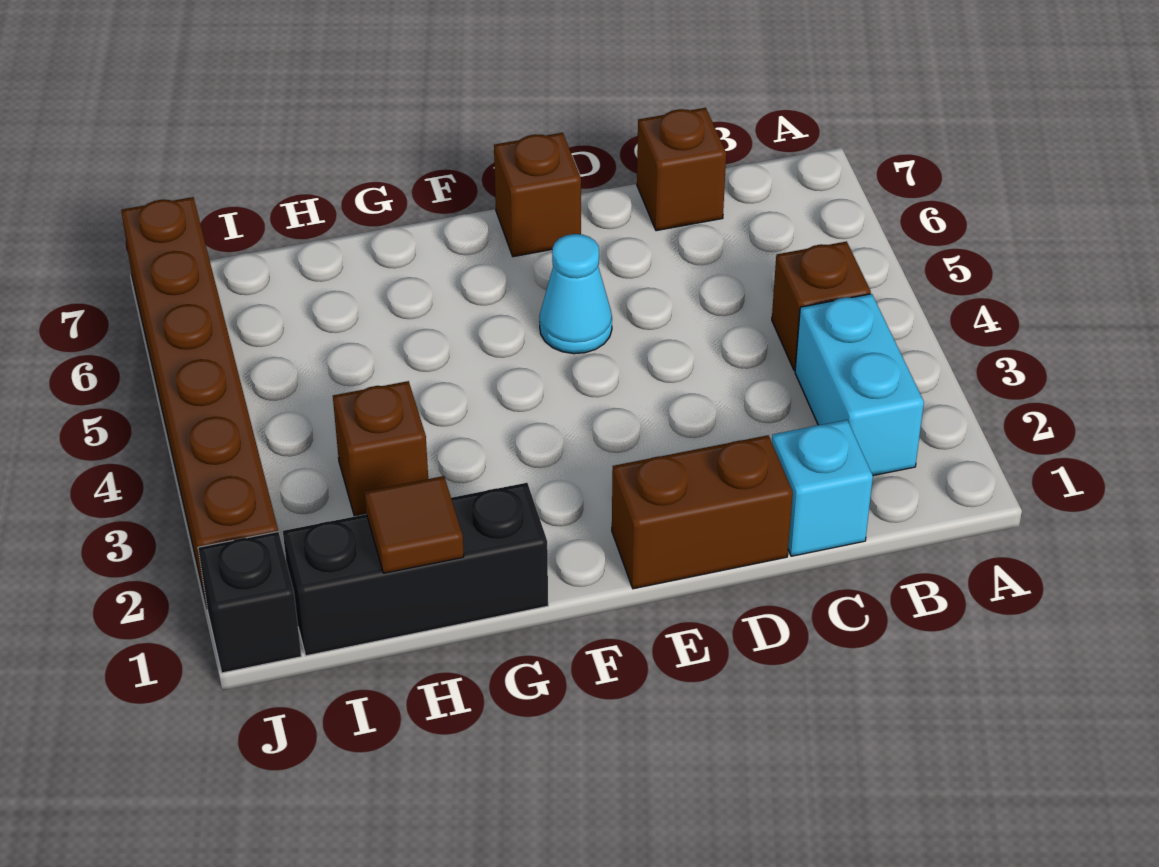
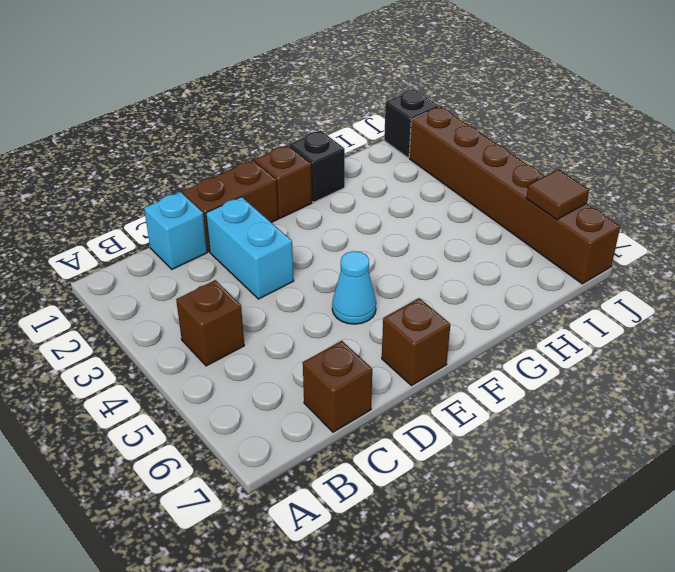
cyan 1x2 brick [795,294,924,476] -> cyan 1x2 brick moved to [206,197,294,299]
black 1x3 brick [283,483,548,656] -> black 1x1 brick [289,130,345,202]
brown 1x1 tile [365,476,464,573] -> brown 1x1 tile moved to [526,170,589,219]
brown 1x1 brick [333,381,428,516] -> brown 1x1 brick moved to [255,145,312,218]

